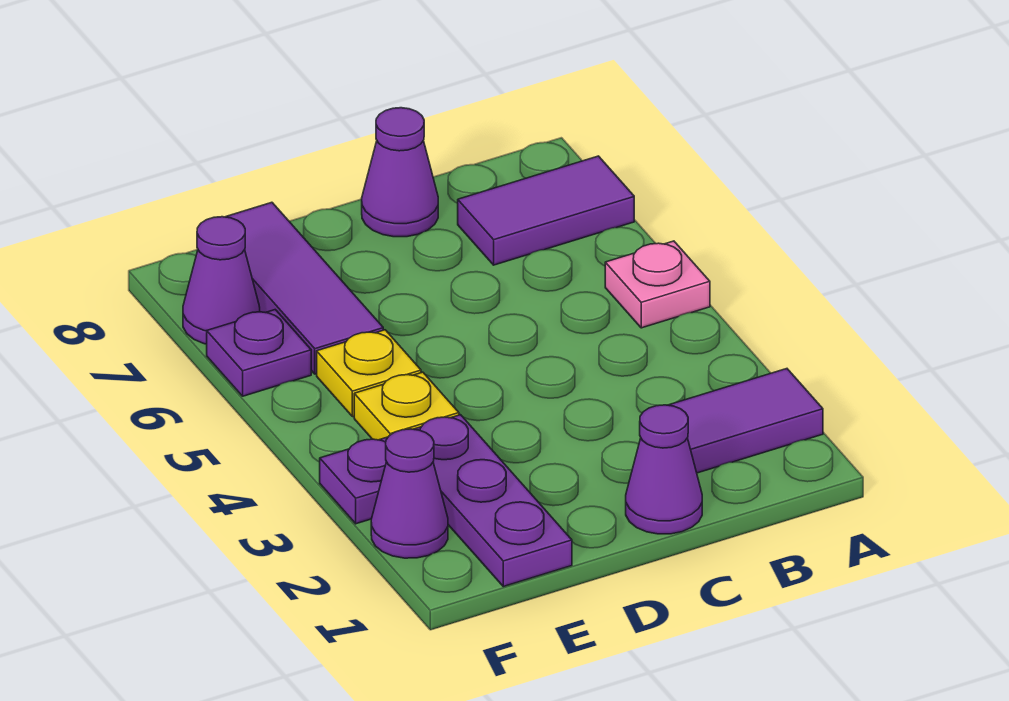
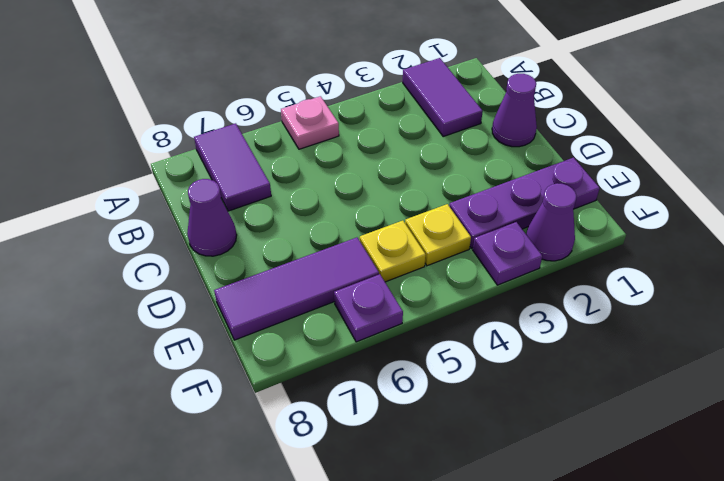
purple 1x1 cone [183,217,260,344] -> none

